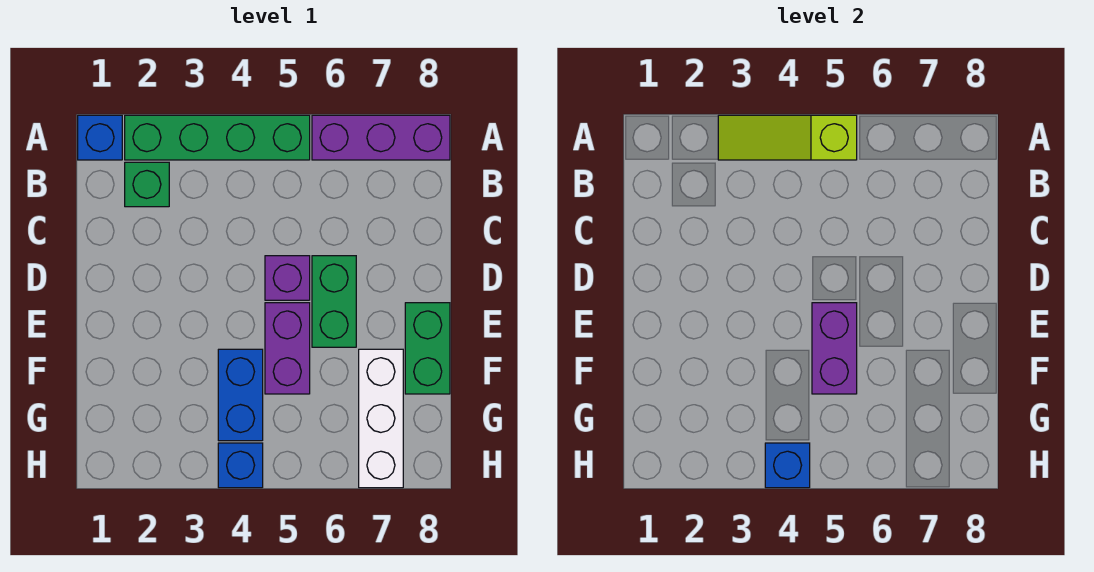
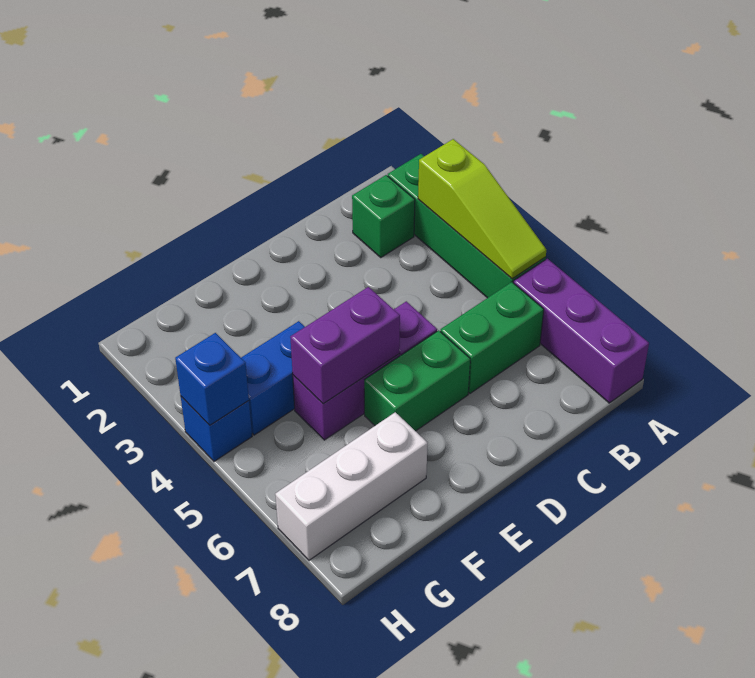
blue 1x1 brick [78,115,122,160] -> none
lime 1x3 slope [718,115,857,160] -> lime 1x3 slope turned to [418,139,546,279]
green 1x2 brick [405,303,450,394] -> green 1x2 brick moved to [440,282,544,393]

